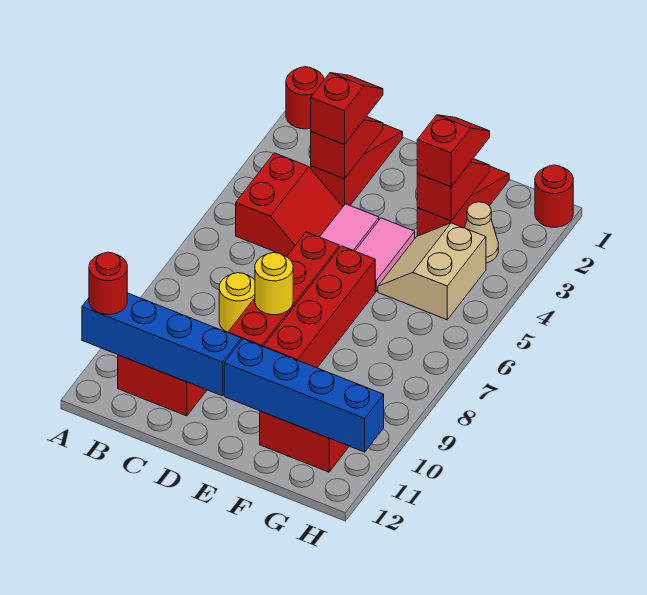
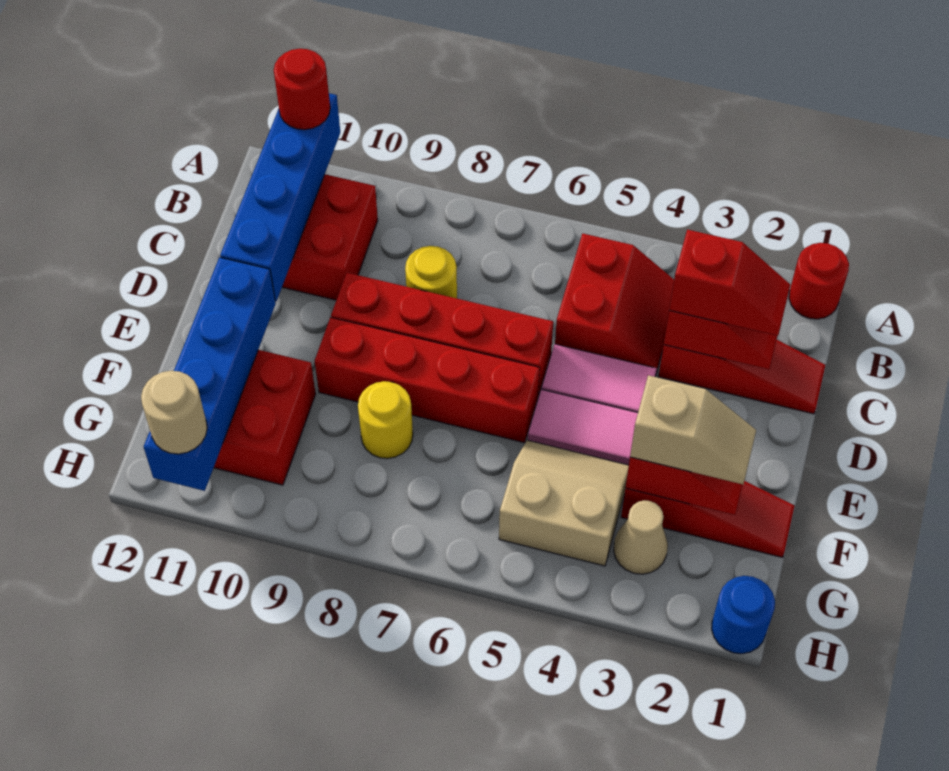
red 2x2 slope [236,153,342,256] -> red 2x2 slope turned to [555,234,674,373]
yellow 1x1 round brick [255,253,293,315] -> yellow 1x1 round brick moved to [358,381,413,458]
red 1x2 slope [417,115,490,187] -> tan 1x2 slope [630,375,756,484]
red 1x1 round brick [535,165,573,227] -> blue 1x1 round brick [712,576,775,654]
none -> tan 1x1 round brick [141,371,207,454]

